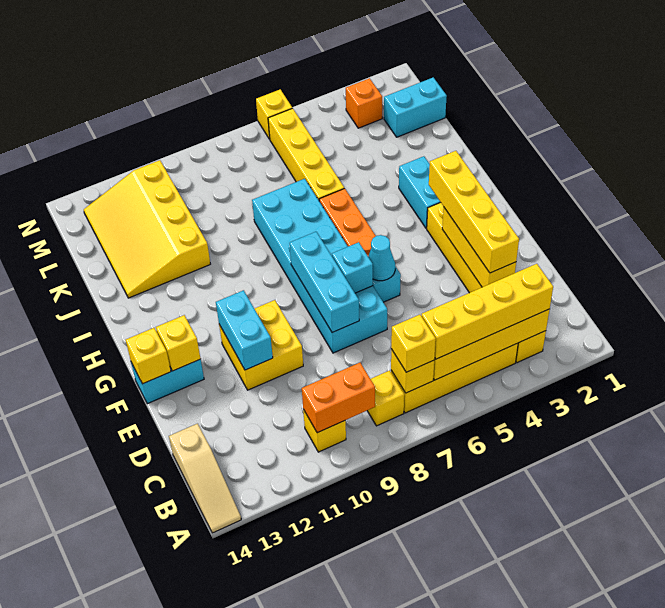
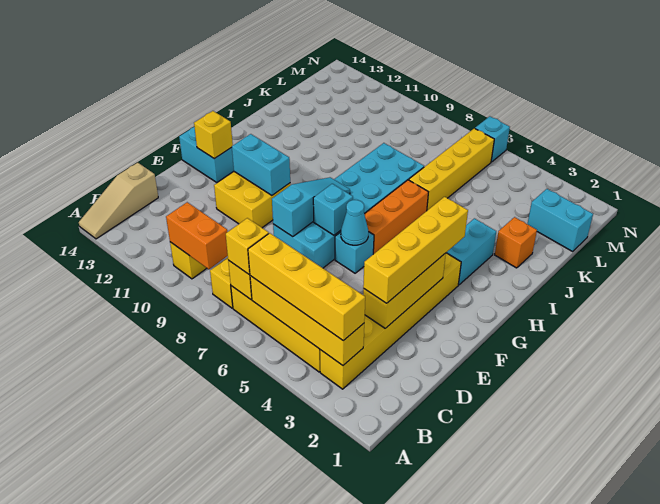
cyan 1x3 brick [289,232,359,333] -> cyan 1x3 slope [272,177,350,237]
cyan 1x2 brick [216,290,273,370] -> cyan 1x2 brick turned to [232,134,290,195]
yellow 1x1 brick [126,328,171,384] -> none
yellow 3x4 slope [84,160,210,298] -> none
orange 1x1 brick [346,78,382,128] -> orange 1x1 brick moved to [495,217,537,268]
yellow 1x1 brick [256,89,292,139] -> cyan 1x1 brick [475,116,510,162]

